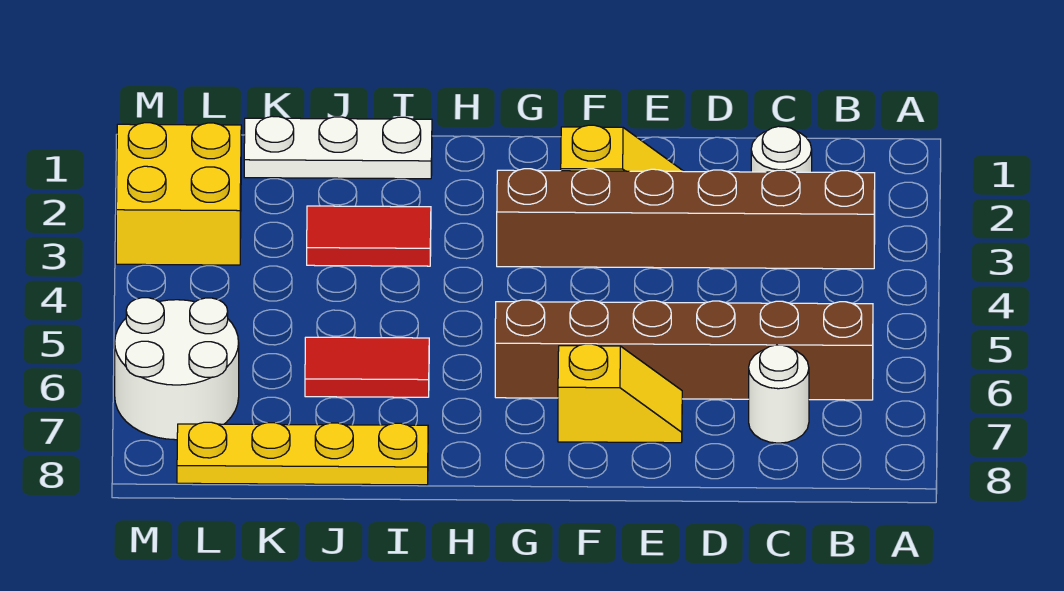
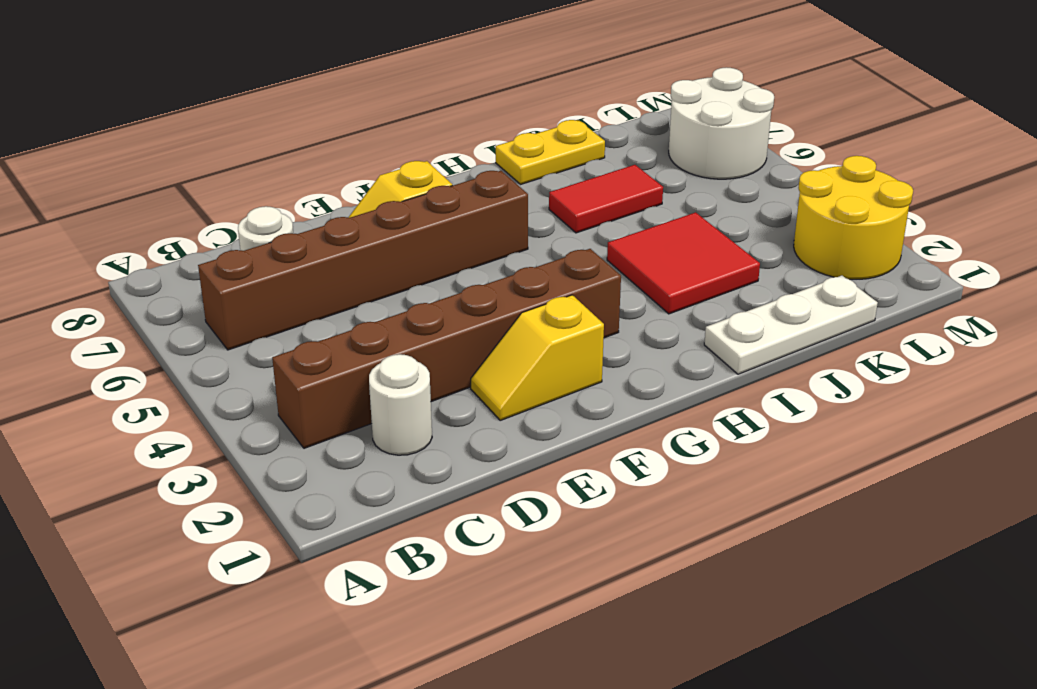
red 1x2 tile [307,206,431,266] -> red 2x2 tile [607,212,760,314]
yellow 1x4 plate [177,422,428,485] -> yellow 1x2 plate [495,120,605,184]
yellow 2x2 brick [116,123,241,265] -> yellow 2x2 round brick [794,156,913,279]

